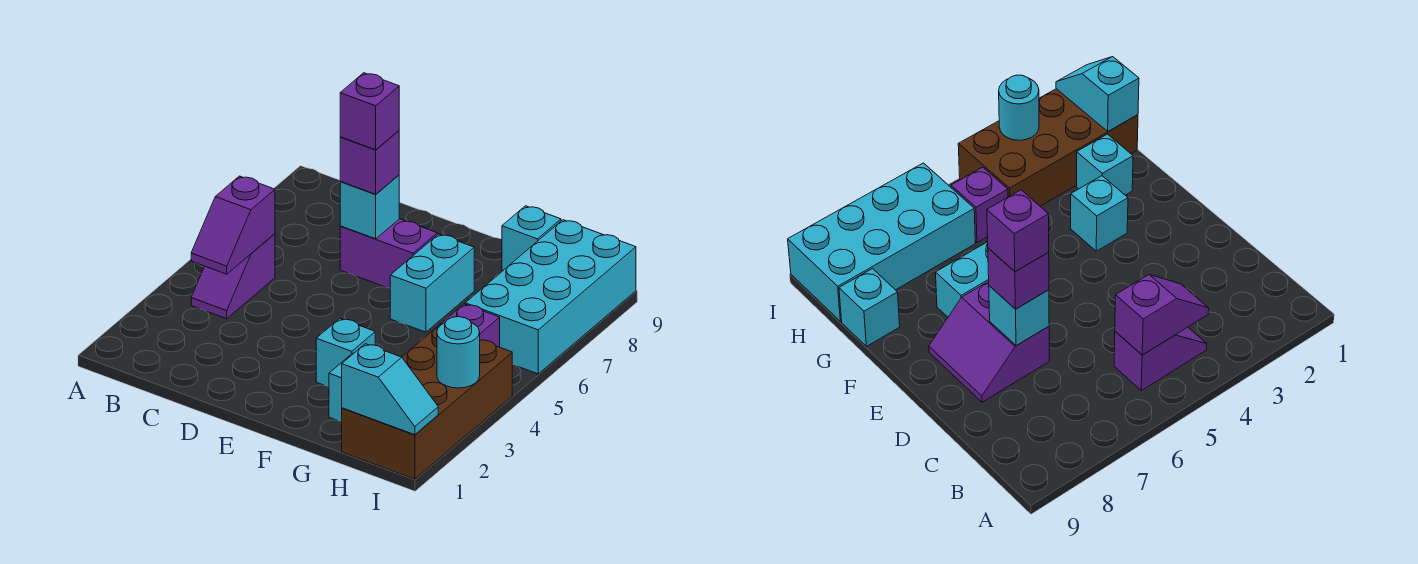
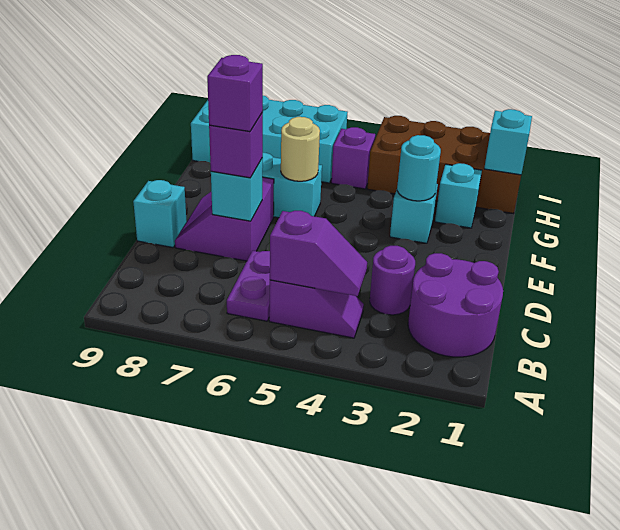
none -> purple 2x2 round brick [408,253,503,357]
none -> purple 1x2 plate [227,251,270,321]
none -> purple 1x1 round brick [370,245,415,315]
none -> tan 1x1 round brick [281,117,320,181]
cyan 1x1 brick [502,206,561,270] -> cyan 1x1 brick moved to [133,180,187,247]
cyan 1x1 round brick [437,317,480,388] -> cyan 1x1 round brick moved to [397,135,441,201]

